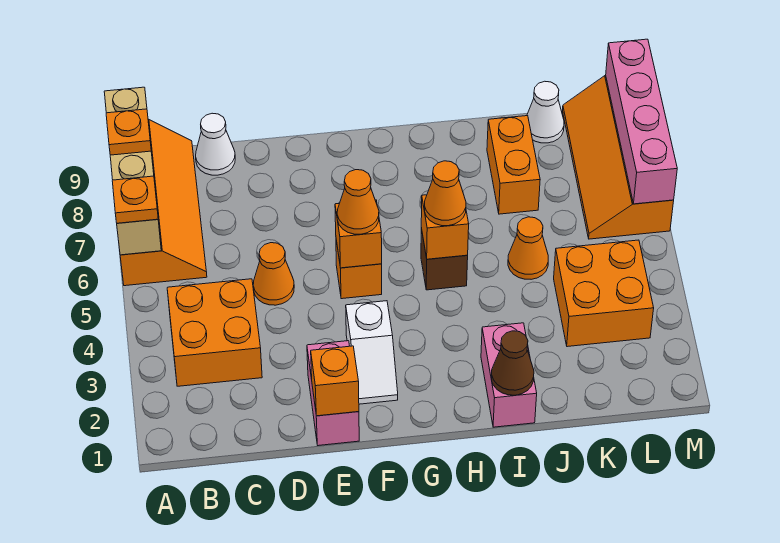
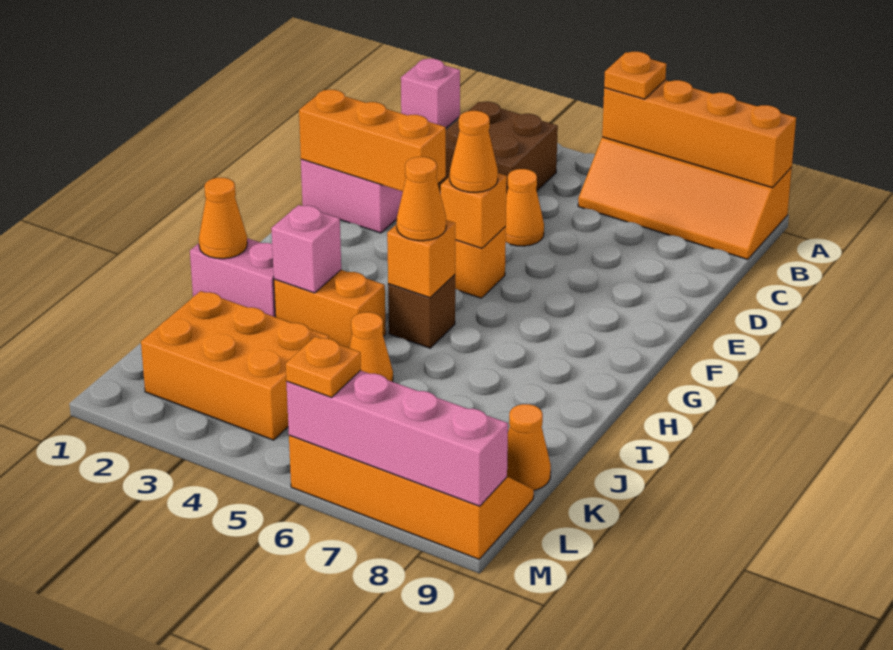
none -> pink 1x1 brick [401,59,460,128]
tan 1x4 brick [104,87,161,255] -> orange 1x4 brick [602,80,796,188]
orange 1x1 plate [106,109,151,155] -> orange 1x1 plate moved to [286,336,361,398]
orange 2x2 brick [167,279,262,386] -> brown 2x2 brick [438,102,558,194]
white 1x1 cone [196,113,235,175] -> none
orange 1x1 brick [311,346,359,416] -> orange 1x3 brick [299,90,446,191]
white 1x2 slope [346,301,398,404] -> none
brown 1x1 cone [492,331,534,395] -> orange 1x1 cone [199,178,247,259]
none -> pink 1x1 brick [271,205,341,293]
orange 1x2 brick [487,116,540,214] -> orange 1x2 brick moved to [274,270,386,348]
orange 2x2 brick [554,240,654,347] -> orange 2x3 brick [141,291,329,440]
white 1x1 cone [527,81,564,143] -> orange 1x1 cone [507,404,551,490]

